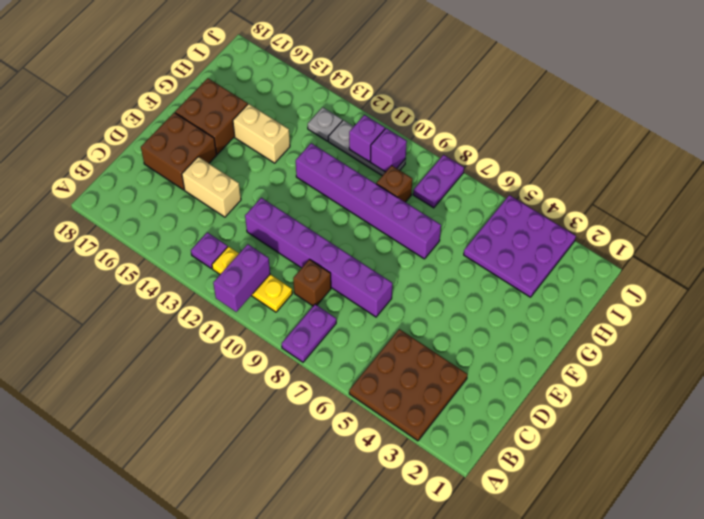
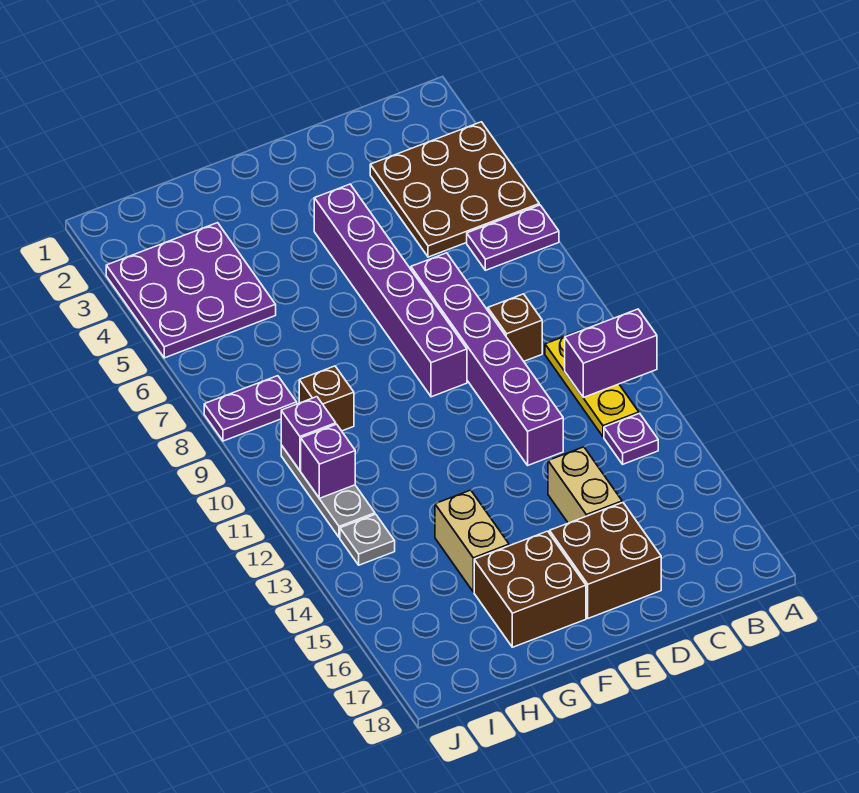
purple 1x2 plate [282,304,336,362] -> purple 1x2 plate moved to [467,205,559,270]
purple 1x6 brick [296,143,441,259] -> purple 1x6 brick moved to [314,184,467,397]

